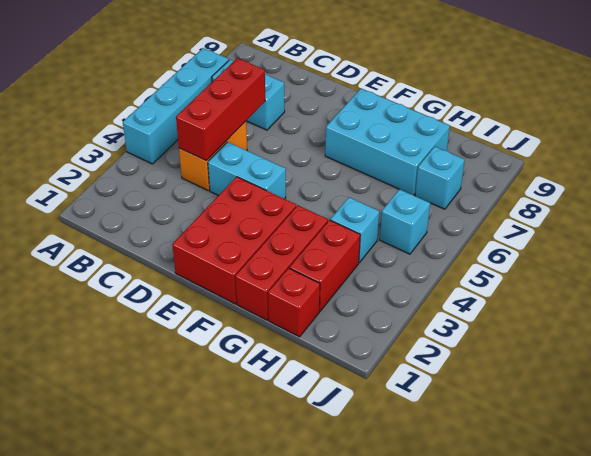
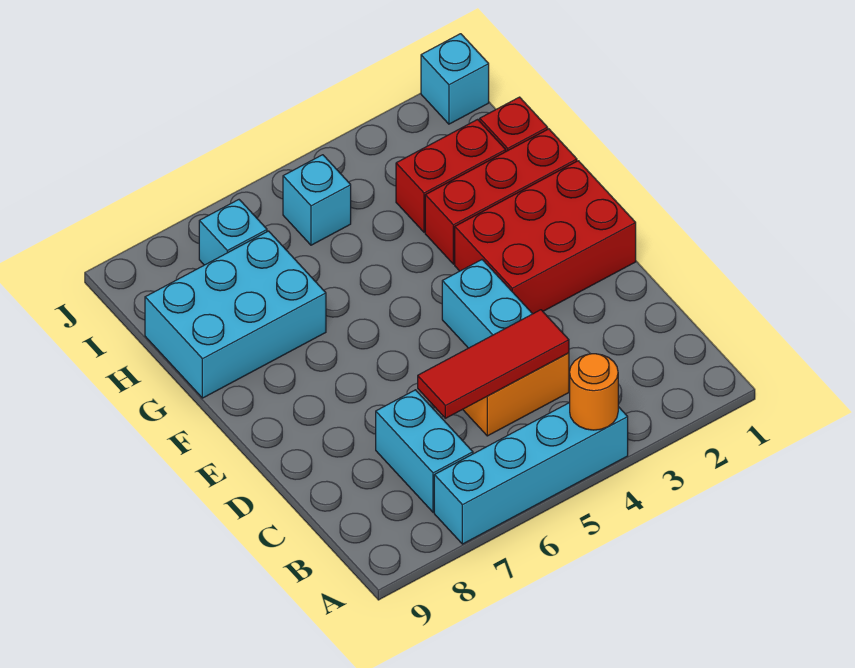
none -> orange 1x1 round brick [569,354,618,430]
red 1x3 brick [176,58,265,161] -> red 1x3 tile [418,310,569,418]
cyan 2x3 brick [325,89,450,195] -> cyan 2x3 brick turned to [145,231,326,398]
cyan 1x1 brick [330,197,379,263] -> cyan 1x1 brick moved to [421,34,489,124]

